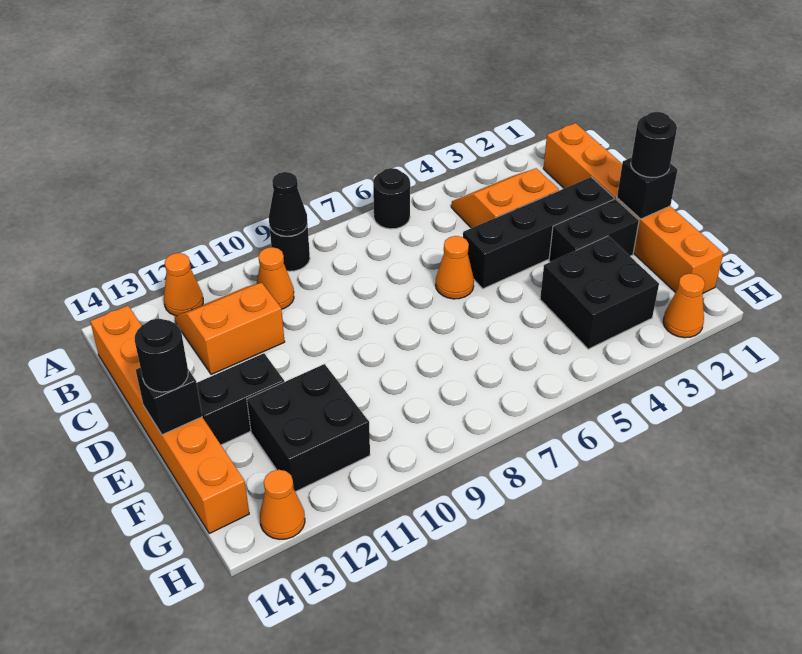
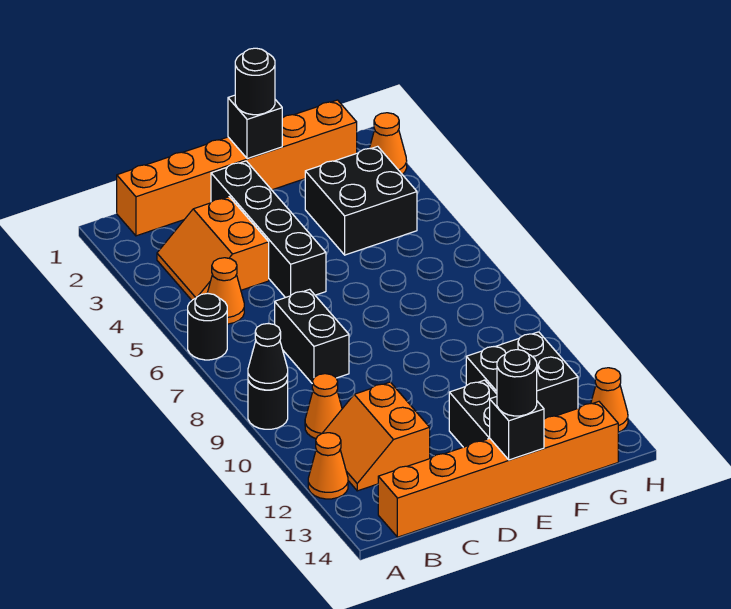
orange 1x1 cone [436,236,474,299] -> orange 1x1 cone moved to [208,258,244,324]
black 1x2 brick [549,199,639,262] -> black 1x2 brick moved to [275,289,349,383]

